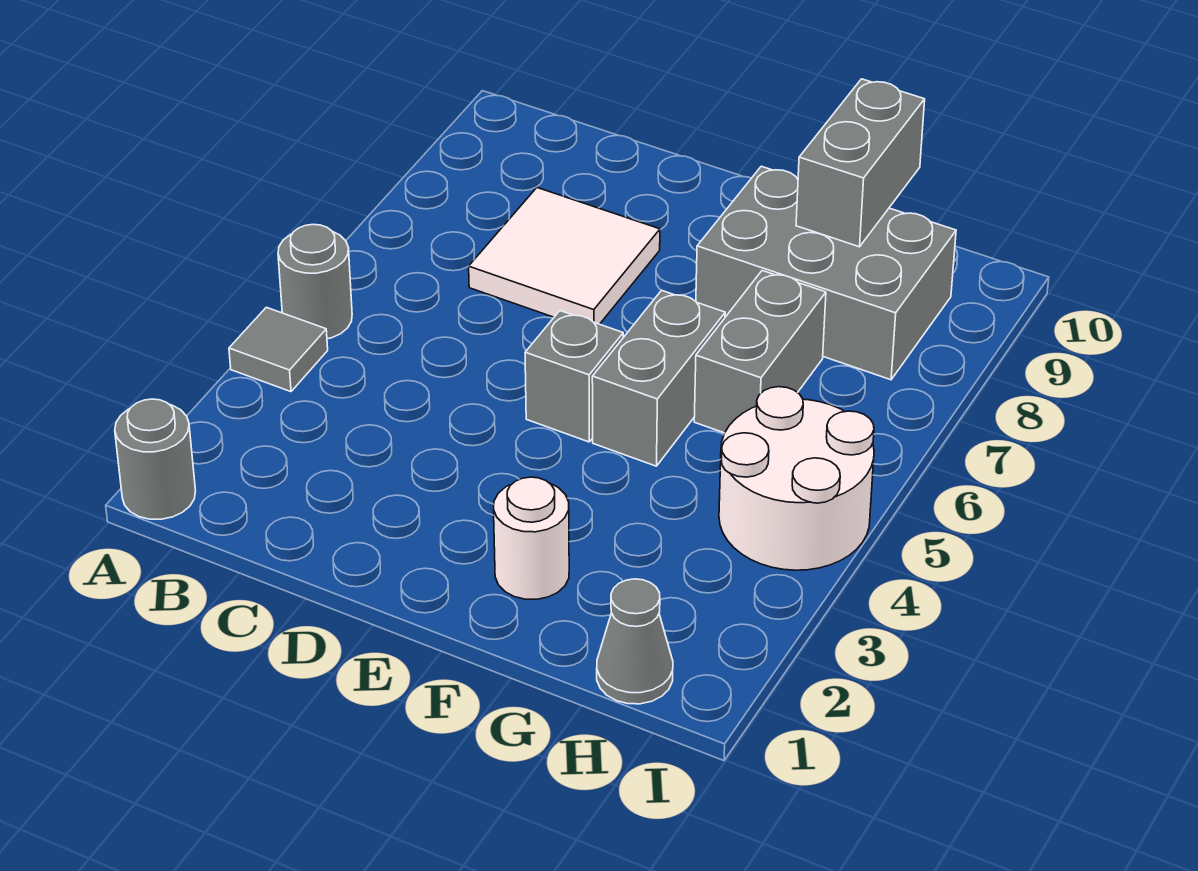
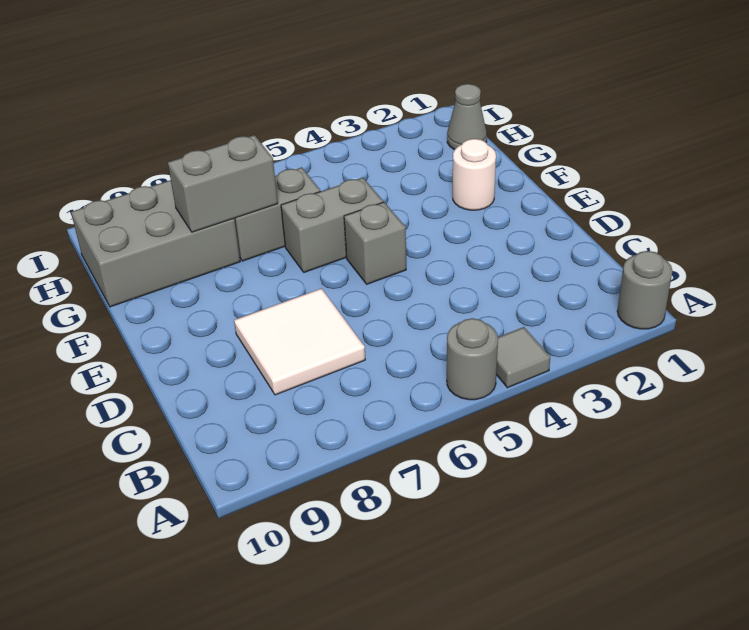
grey 2x3 brick [696,166,956,380] -> grey 2x3 brick turned to [71,180,240,307]
grey 1x2 brick [796,79,925,247] -> grey 1x2 brick moved to [168,135,278,232]
white 2x2 round brick [719,387,874,570] -> none

